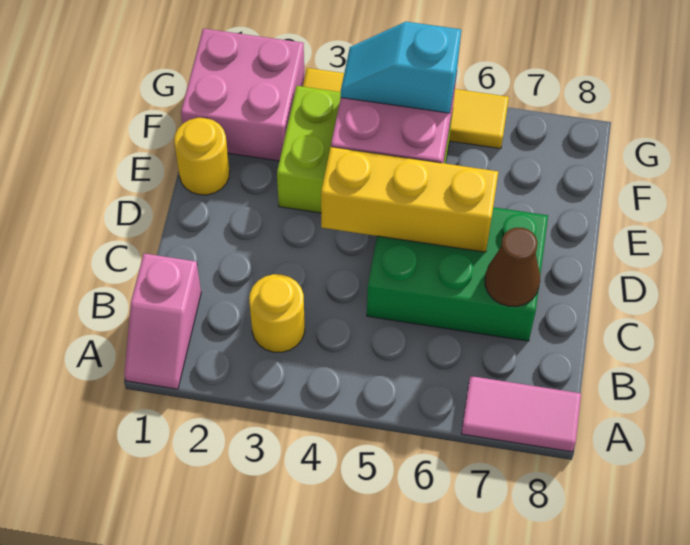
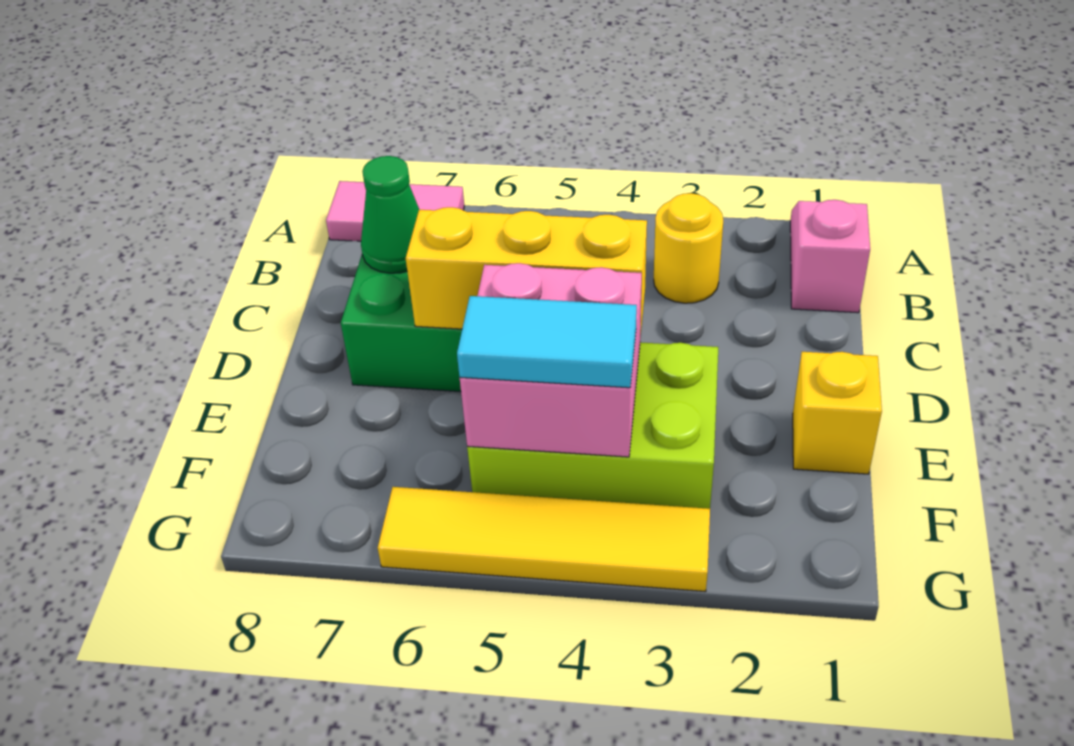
brown 1x1 cone [485,228,540,306] -> green 1x1 cone [361,156,419,273]
yellow 1x1 round brick [174,118,230,195] -> yellow 1x1 brick [793,352,882,474]
pink 2x2 brick [181,28,305,161] -> none
cyan 1x2 slope [341,22,461,113] -> cyan 1x2 tile [457,296,637,388]

